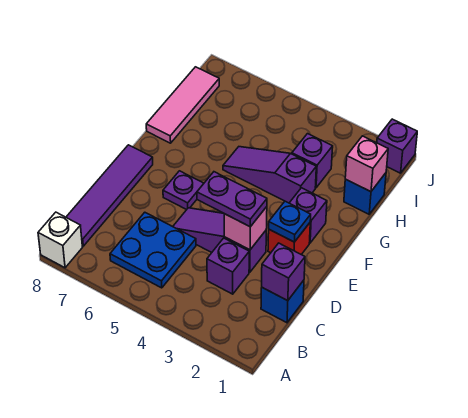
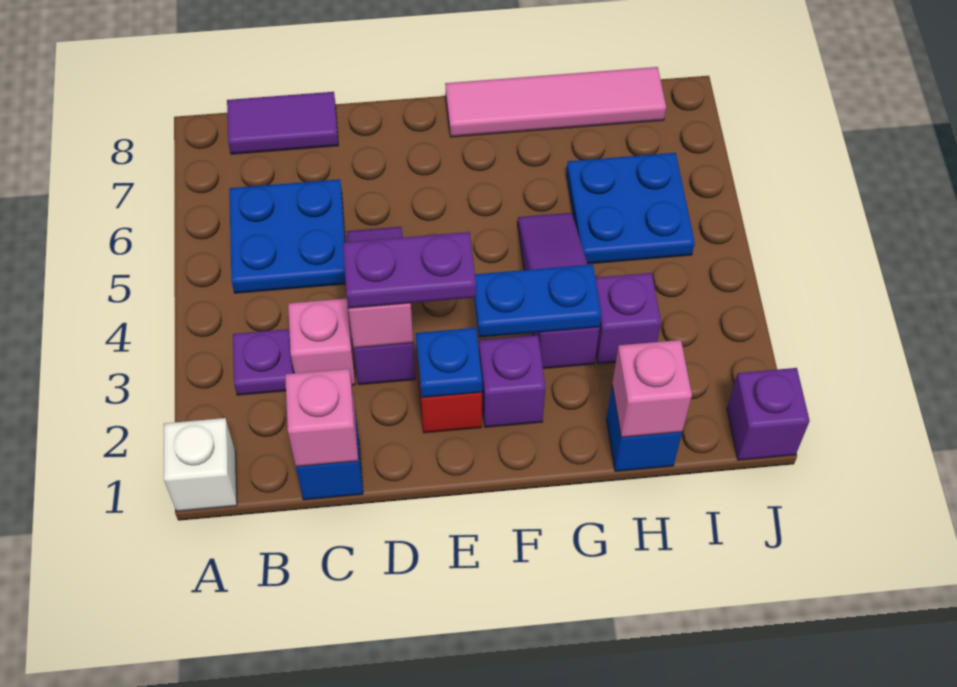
white 1x1 brick [38,212,82,268] -> white 1x1 brick moved to [164,418,237,511]
purple 1x4 tile [66,145,153,246] -> purple 1x2 tile [227,92,338,154]
purple 1x1 brick [262,243,305,301] -> pink 1x1 brick [285,369,358,467]
purple 1x1 brick [207,238,249,294] -> pink 1x1 brick [288,298,355,385]
purple 1x2 plate [197,172,267,227] -> purple 1x2 plate turned to [343,232,476,308]
purple 1x1 plate [163,171,204,210] -> purple 1x1 plate moved to [233,329,294,395]
none -> blue 1x2 plate [474,264,601,337]
pink 1x3 tile [146,67,219,143] -> pink 1x4 tile [445,67,666,137]
none -> blue 2x2 plate [566,153,695,264]

